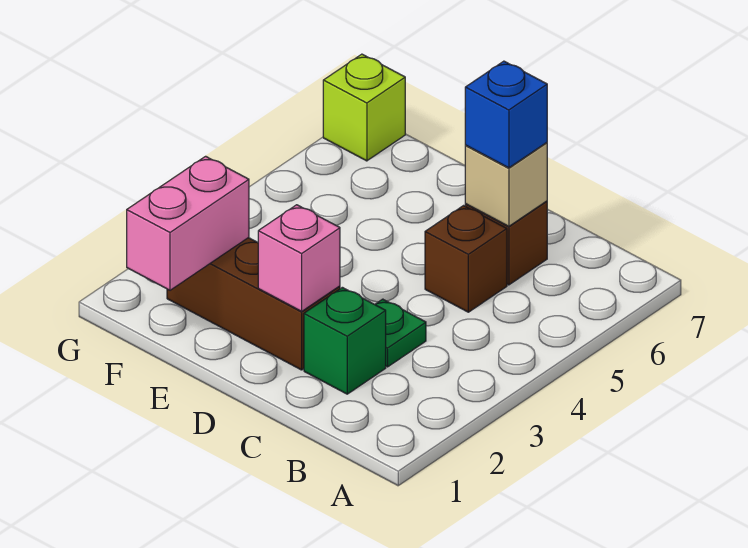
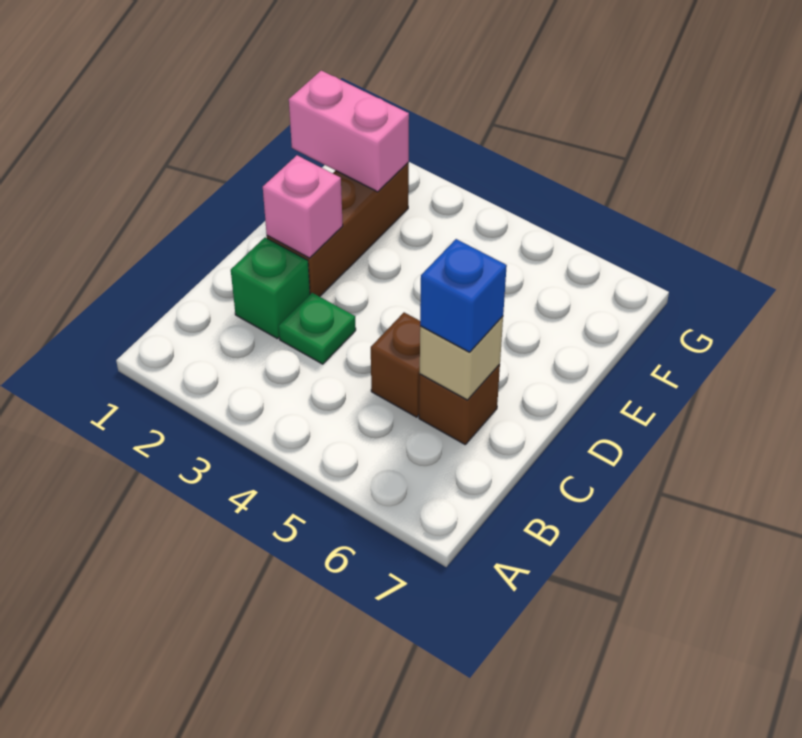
lime 1x1 brick [323,54,405,161] -> none

